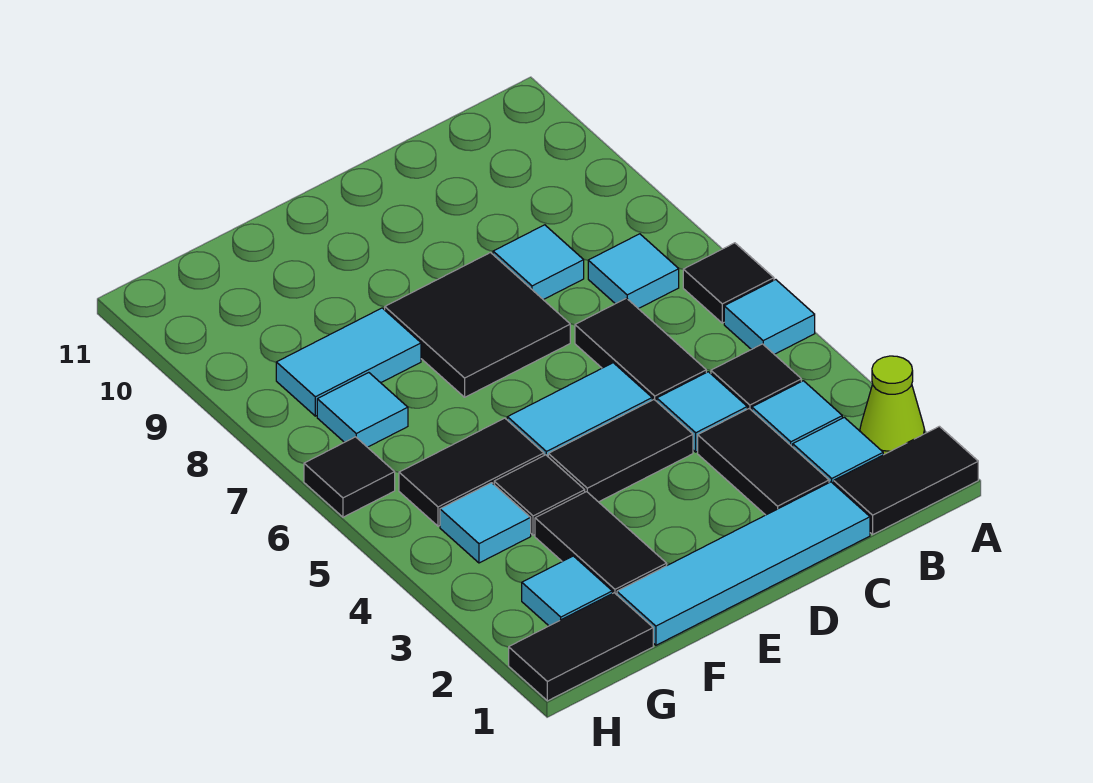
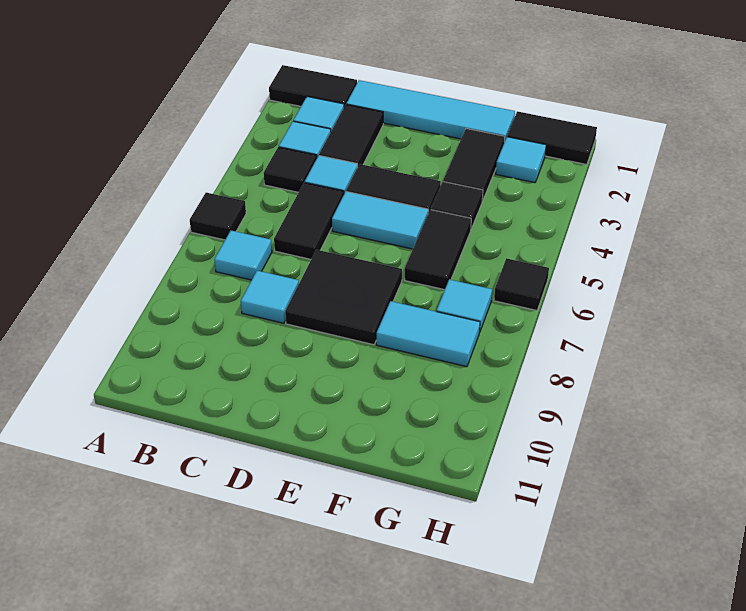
lime 1x1 cone [860,356,925,455] -> none
cyan 1x1 tile [724,280,815,354] -> none
black 1x2 tile [399,418,544,526] -> black 1x2 tile turned to [405,210,471,290]
cyan 1x1 tile [440,483,531,563] -> none

